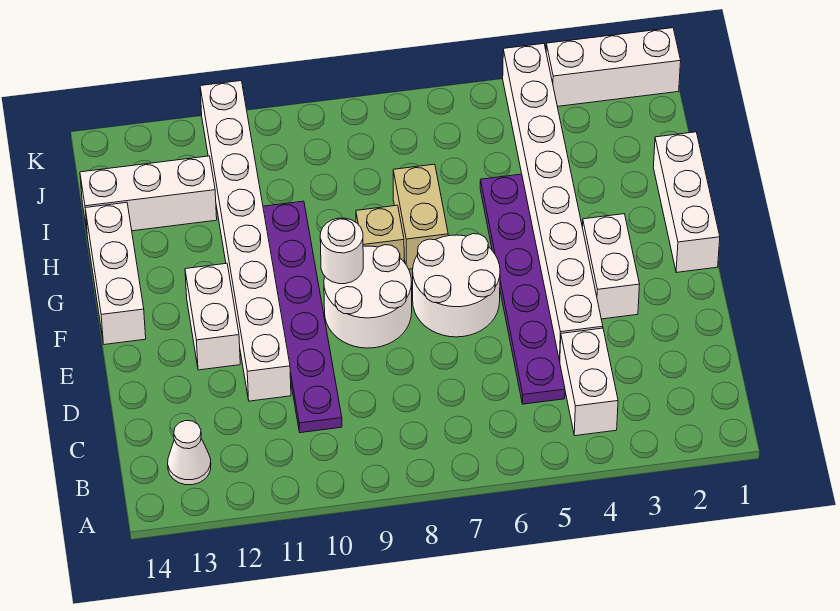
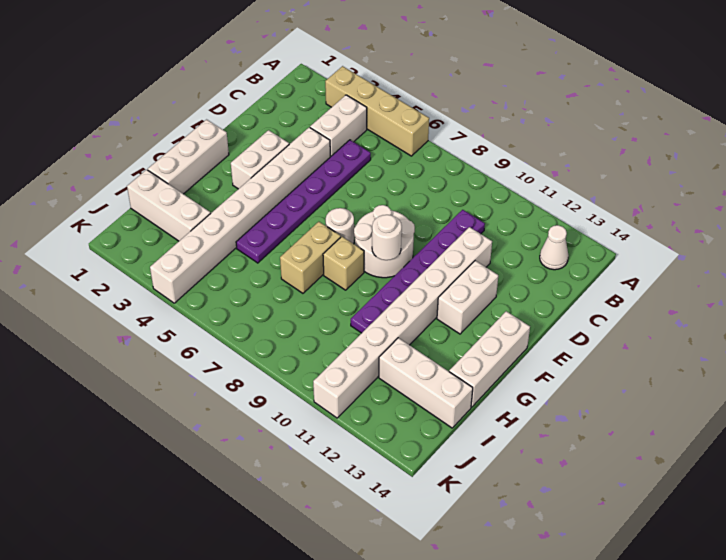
none -> tan 1x4 brick [325,66,429,156]
white 2x2 round brick [413,234,500,337] -> white 1x1 round brick [325,208,354,244]
white 1x3 brick [546,28,681,106] -> white 1x3 brick moved to [127,170,211,241]

